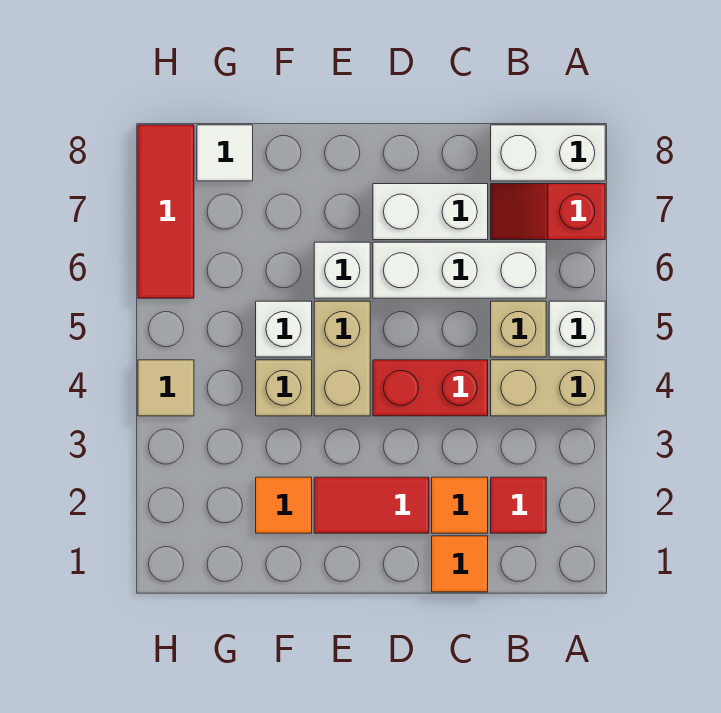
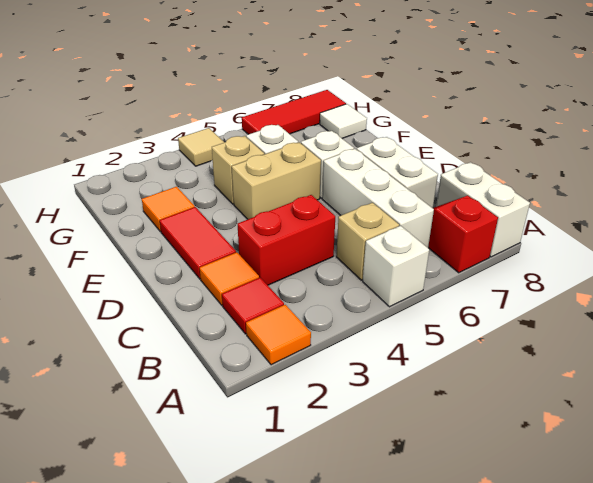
tan 1x2 brick [491,360,605,416] -> none
orange 1x1 tile [432,536,488,592] -> orange 1x1 tile moved to [246,305,311,365]
red 1x2 brick [373,360,488,416] -> red 1x2 brick turned to [238,195,335,285]

